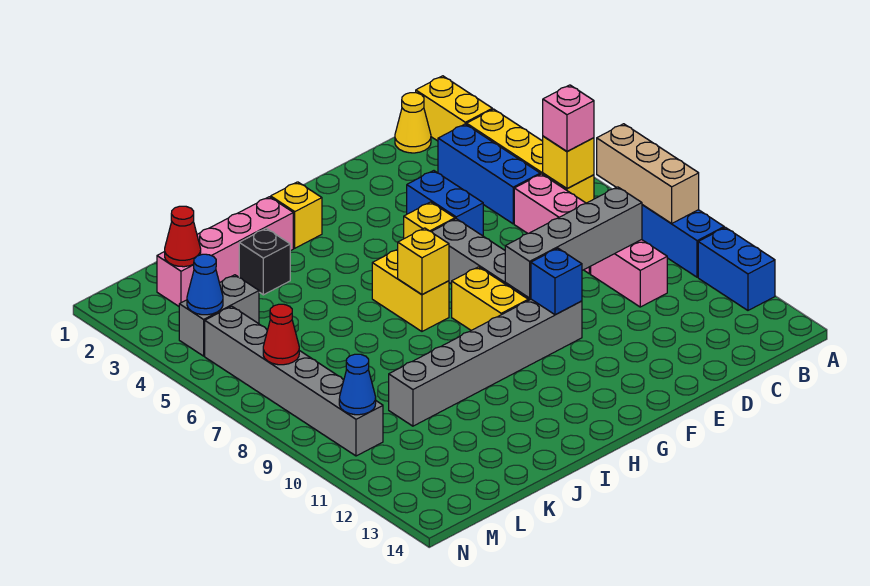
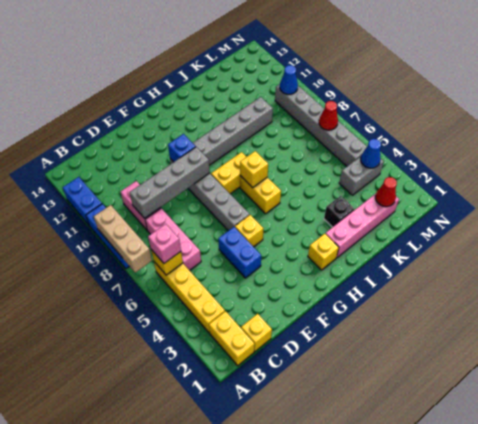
yellow 1x1 cone [395,93,431,153] -> yellow 1x1 brick [241,314,272,351]
blue 1x3 brick [438,124,540,224] -> none
yellow 1x2 brick [452,267,528,330] -> yellow 1x2 brick turned to [211,152,246,194]

